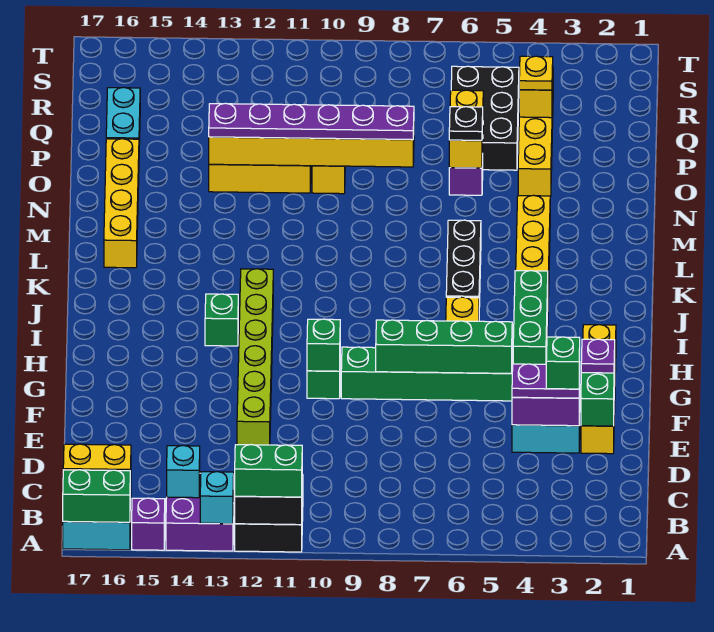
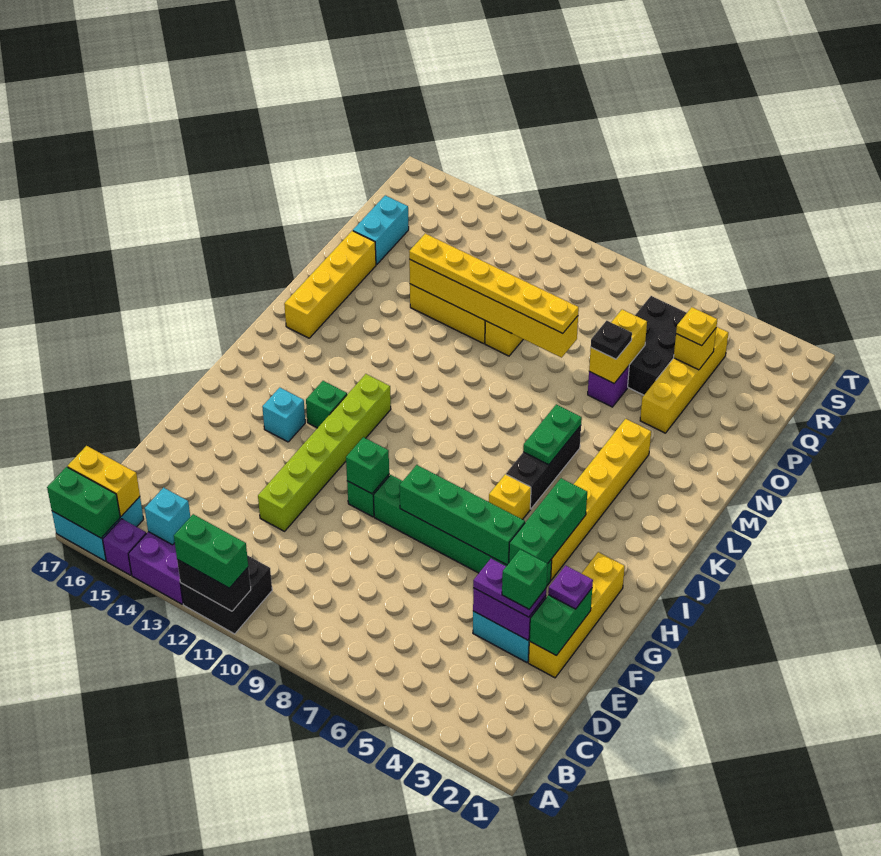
cyan 1x1 brick [200,472,234,524] -> cyan 1x1 brick moved to [262,388,305,442]
none -> green 1x2 plate [523,404,582,465]
purple 1x6 plate [209,103,414,140] -> yellow 1x6 plate [409,234,579,334]

